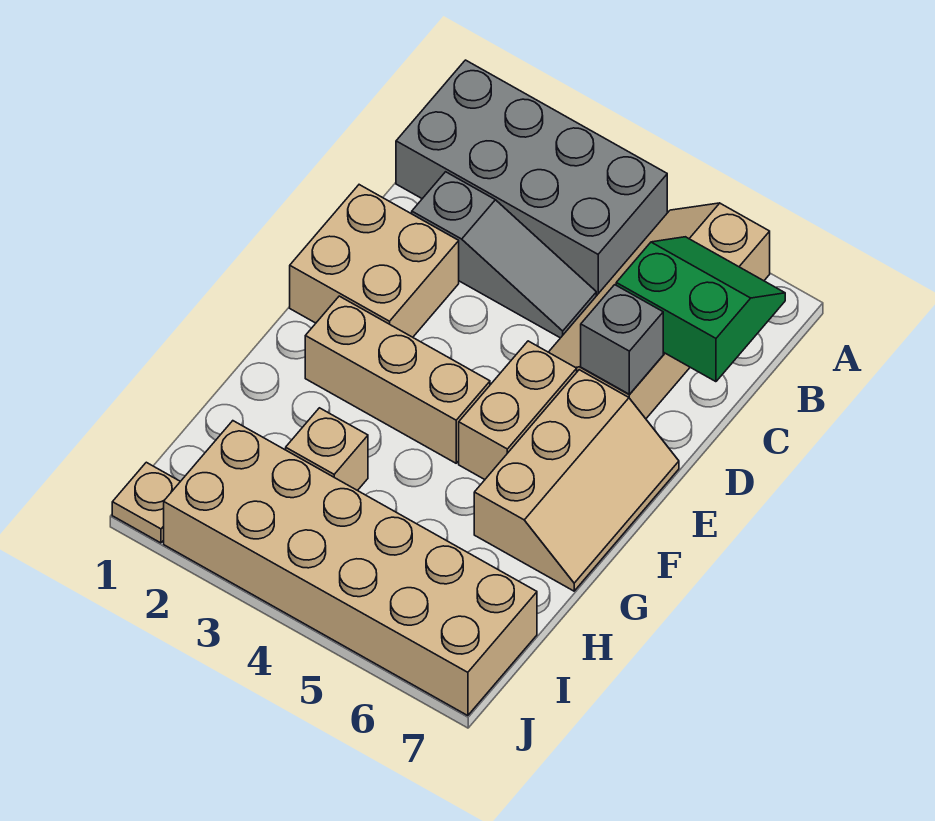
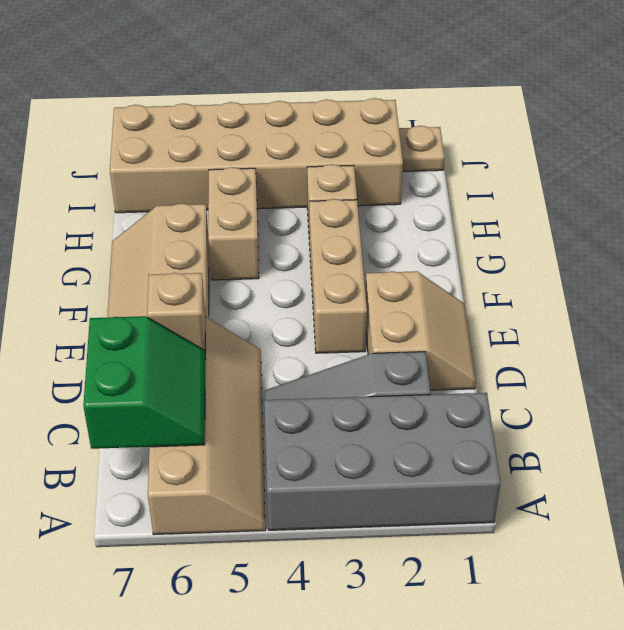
green 2x2 slope [616,237,785,382] -> green 2x2 slope turned to [83,316,205,449]
tan 2x2 brick [290,185,459,337] -> tan 2x2 slope [365,271,476,390]
grey 1x1 brick [581,285,663,395] -> tan 1x1 brick [147,273,205,350]
tan 1x2 brick [459,341,577,480] -> tan 1x2 brick moved to [208,167,259,280]
tan 1x3 brick [305,296,490,463] -> tan 1x3 brick turned to [309,199,367,353]

